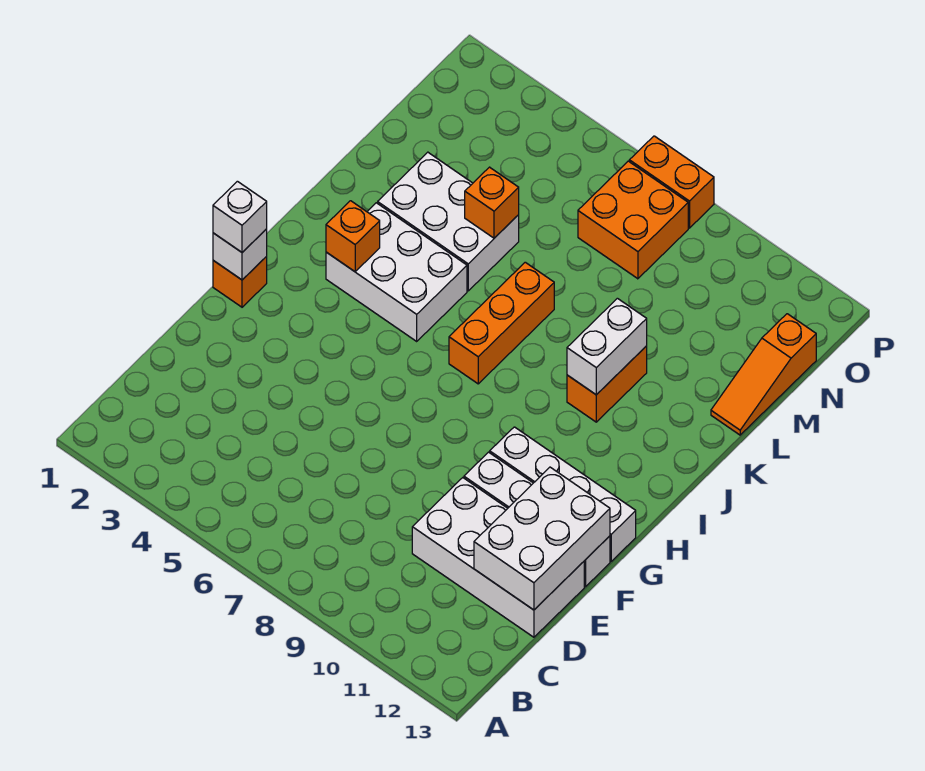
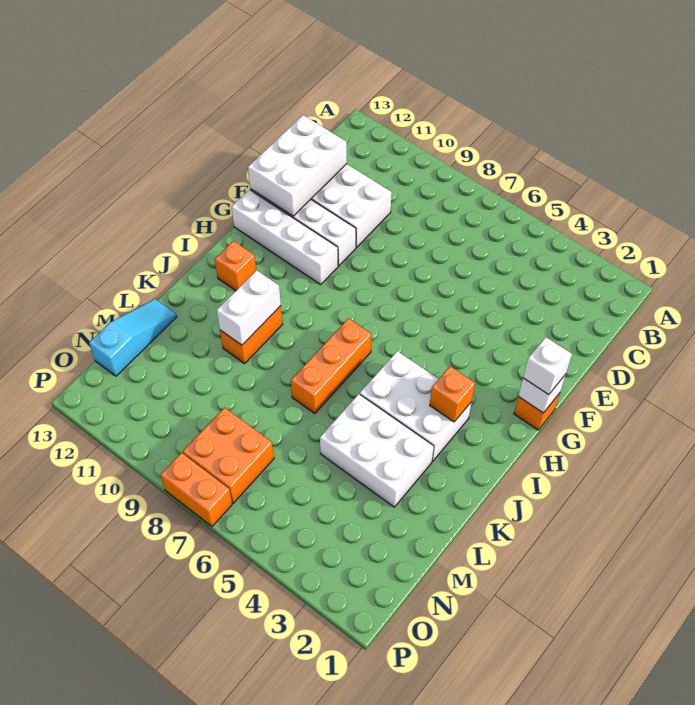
orange 1x1 brick [465,167,519,238] -> orange 1x1 brick moved to [215,241,256,291]
orange 1x3 slope [711,314,816,435] -> cyan 1x3 slope [89,299,177,376]

